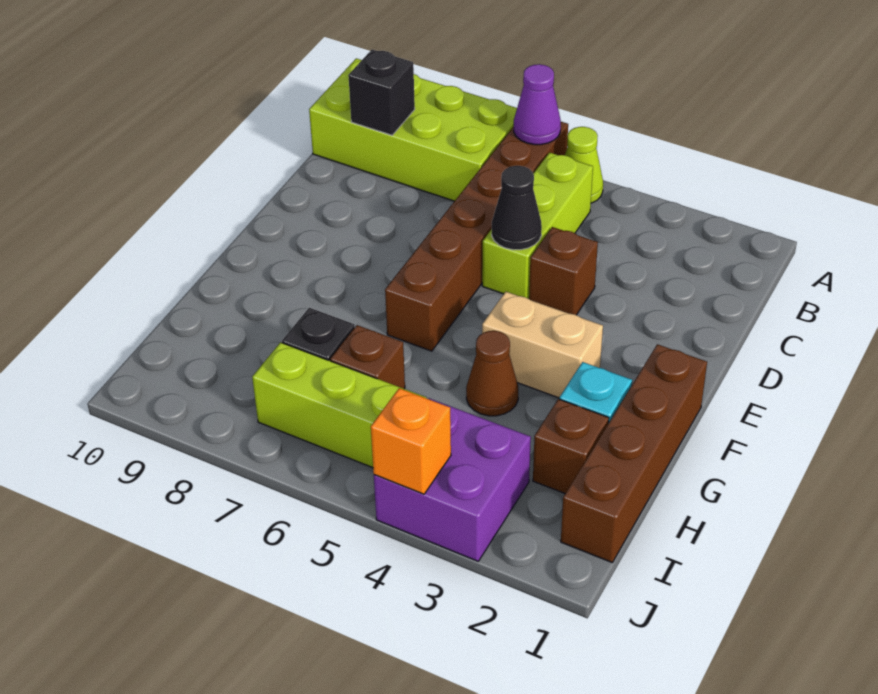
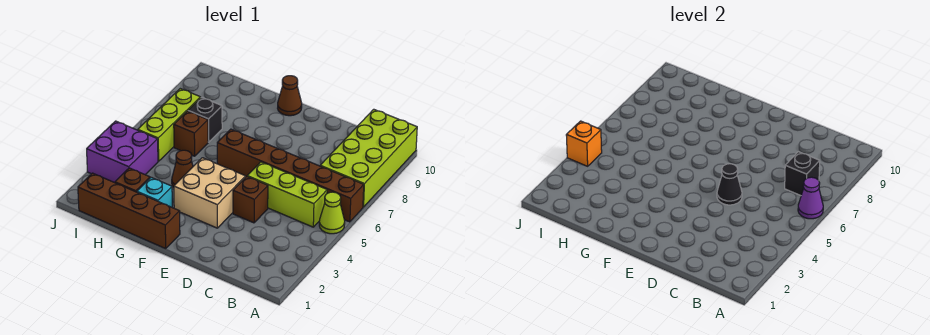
black 1x1 brick [348,50,415,135] -> black 1x1 brick moved to [785,152,820,196]
tan 1x2 brick [482,292,603,398] -> tan 2x2 brick [174,158,246,228]
none -> brown 1x1 cone [278,76,302,116]

